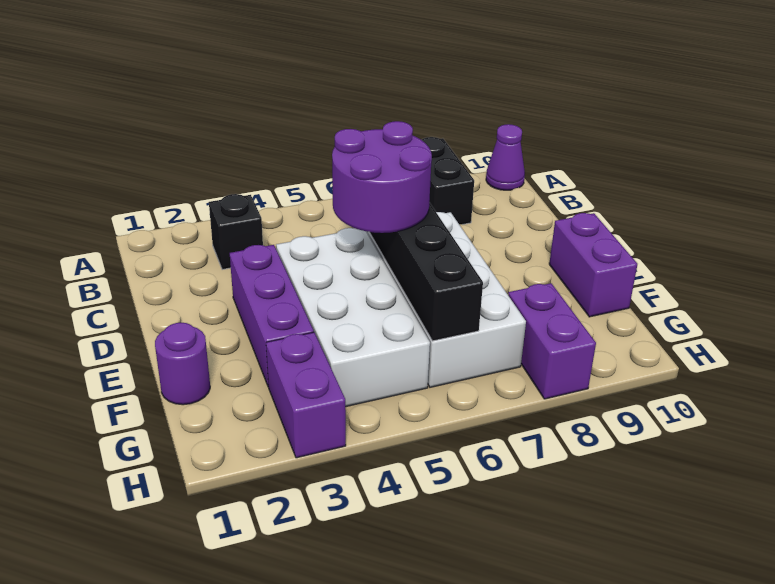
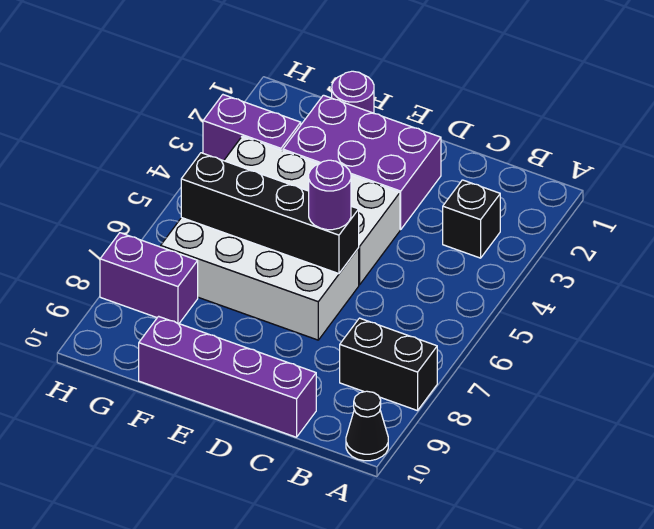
purple 1x1 cone [486,124,525,190] -> black 1x1 cone [346,391,388,461]
purple 1x3 brick [230,245,314,387] -> purple 2x3 brick [283,95,441,230]
purple 2x2 round brick [332,121,432,233] -> purple 1x1 round brick [309,160,351,230]
purple 1x2 brick [549,213,637,317] -> purple 1x4 brick [139,316,316,437]

